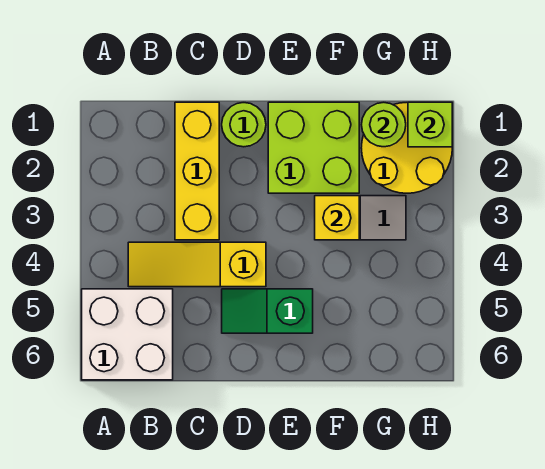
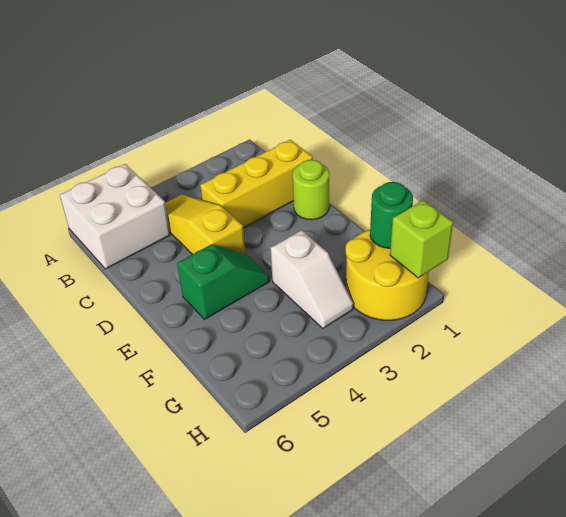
green 1x2 slope [222,289,313,333] -> green 1x2 slope turned to [177,245,270,319]
lime 2x2 brick [268,102,359,193] -> none
yellow 1x1 brick [315,196,359,240] -> none
lime 1x1 round brick [361,102,406,147] -> green 1x1 round brick [370,182,413,248]

